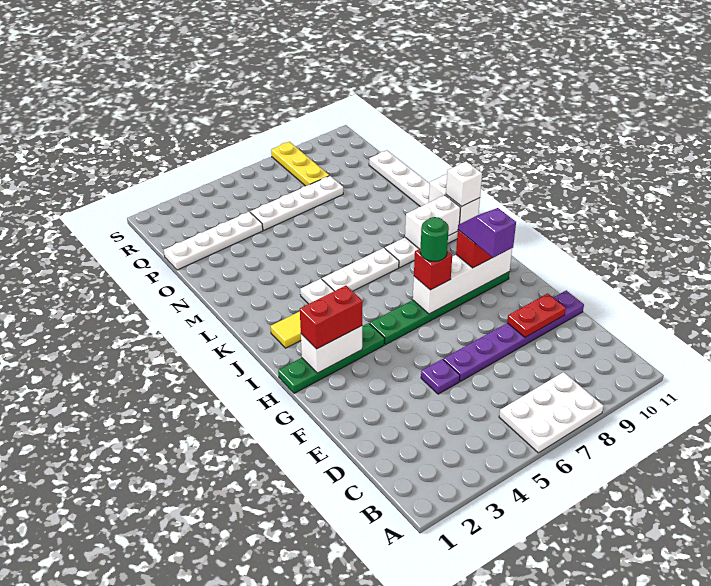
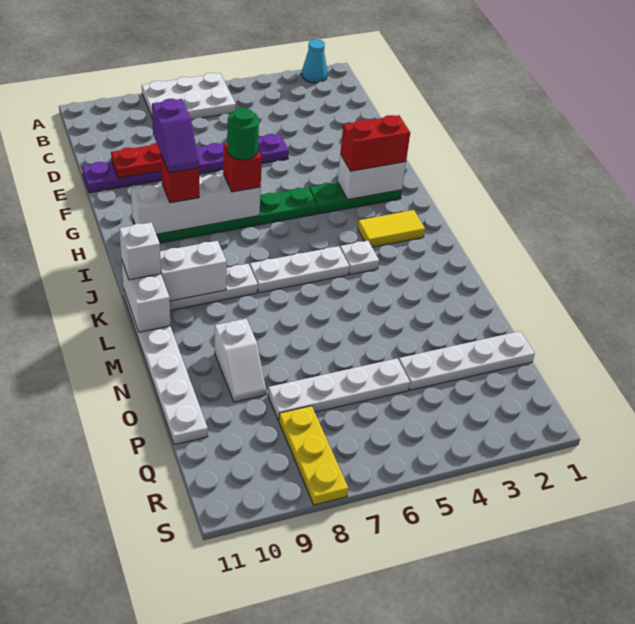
none -> cyan 1x1 cone [302,39,327,83]
green 1x4 plate [278,323,385,393] -> green 1x3 plate [309,182,402,214]
none -> white 1x2 slope [215,319,266,402]

